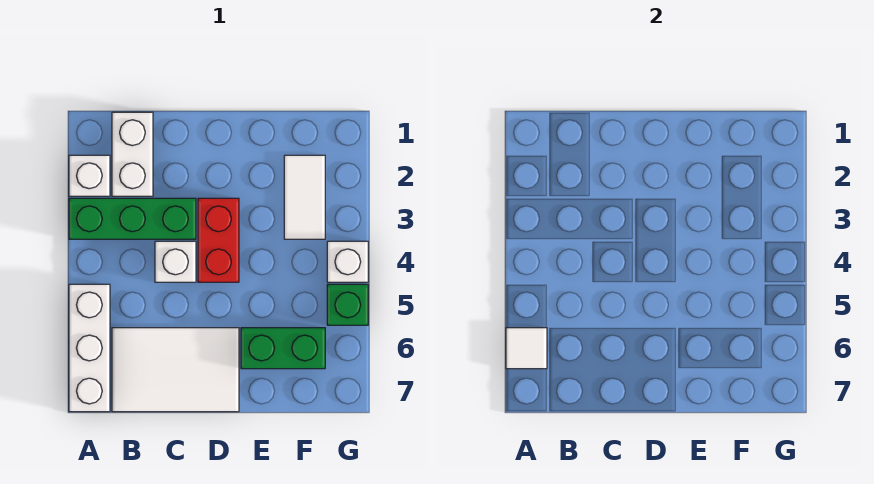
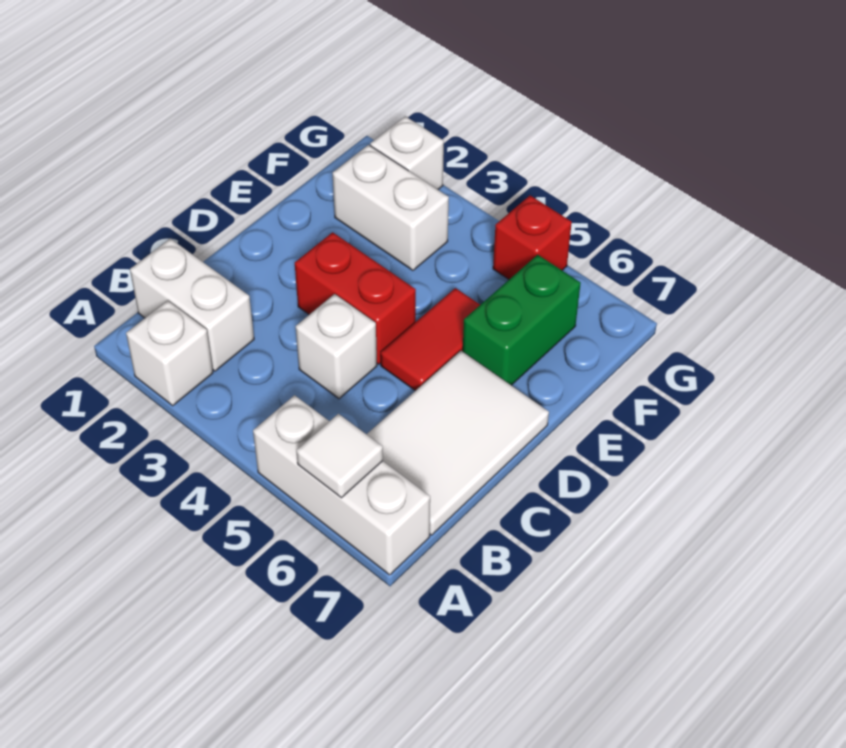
green 1x3 brick [69,198,196,239] -> none
none -> red 1x2 tile [381,288,480,391]
white 1x2 tile [284,155,325,239] -> white 1x2 brick [333,145,449,270]
white 1x1 brick [327,241,368,282] -> white 1x1 brick moved to [370,116,444,190]
green 1x1 brick [327,284,368,325] -> red 1x1 brick [493,196,572,279]

